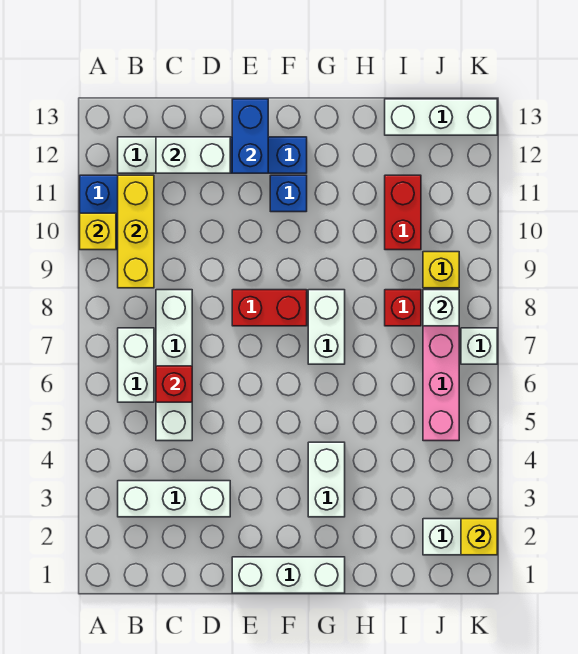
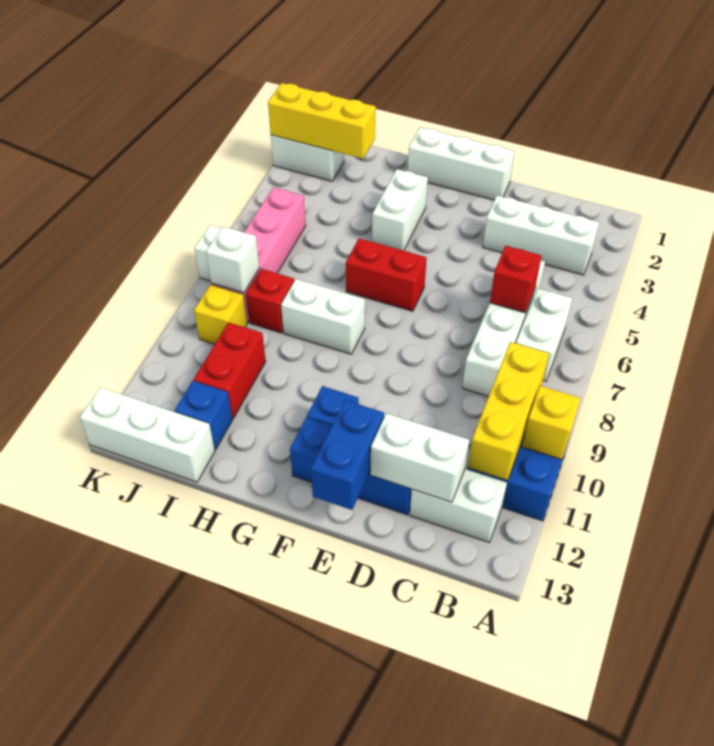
red 1x2 brick [232,290,307,326] -> red 1x2 brick moved to [346,238,427,311]
white 1x2 brick [308,290,345,364] -> white 1x2 brick turned to [281,279,365,354]
none -> blue 1x1 brick [175,381,232,450]
yellow 1x1 brick [461,519,497,555] -> yellow 1x3 brick [268,83,376,159]

